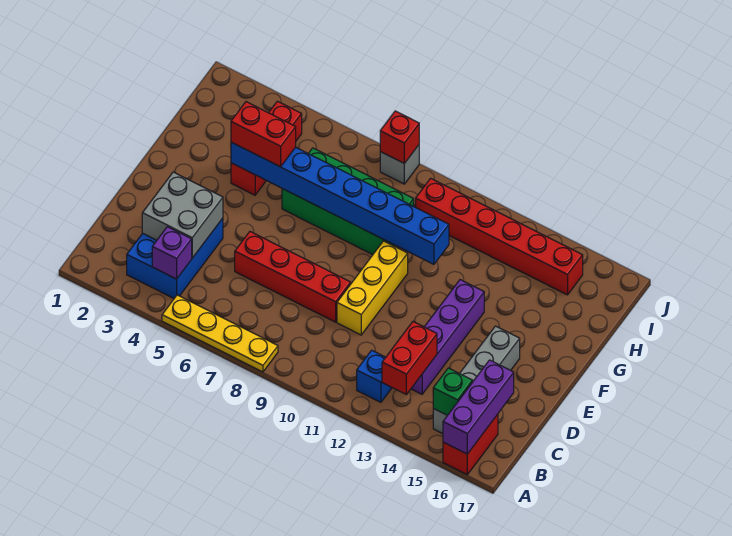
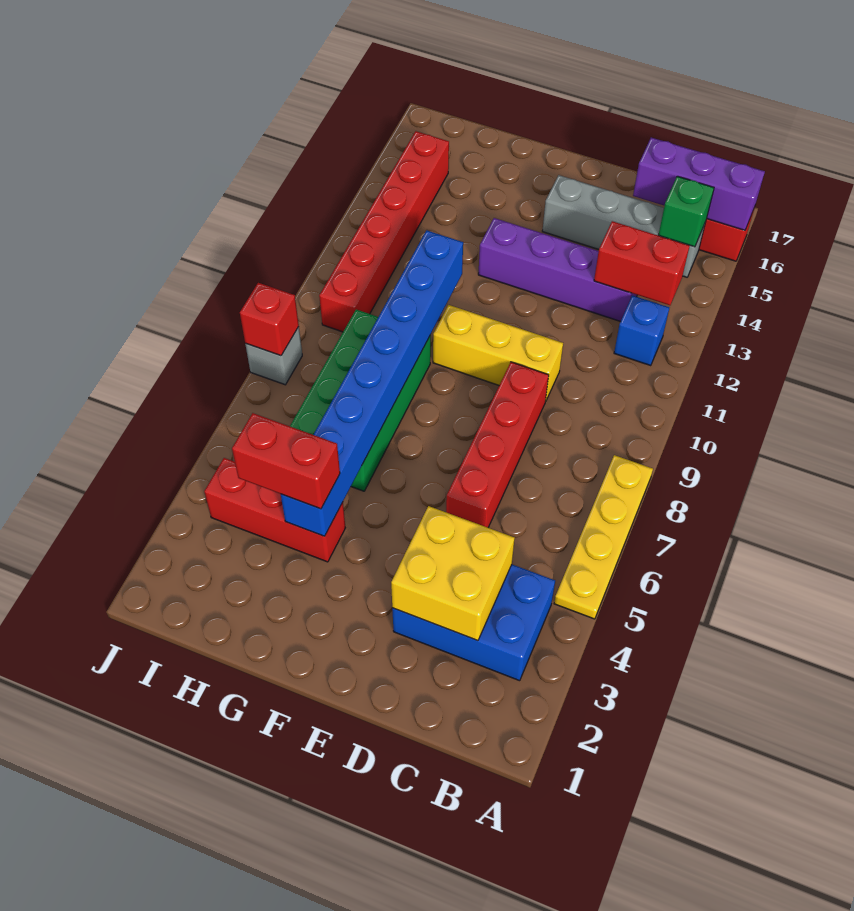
purple 1x1 brick [152,227,192,279] -> none
grey 2x2 brick [142,172,223,258] -> yellow 2x2 brick [391,506,515,641]
red 1x2 brick [231,102,296,167] -> red 1x2 brick turned to [232,413,340,509]

